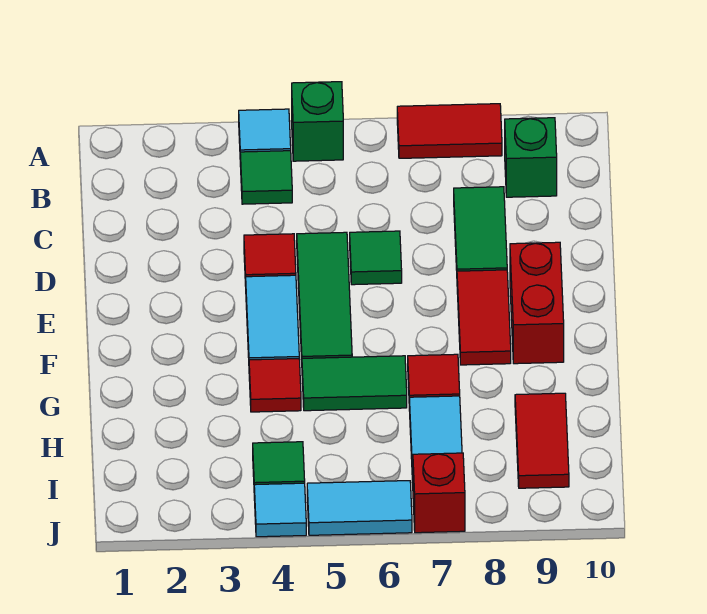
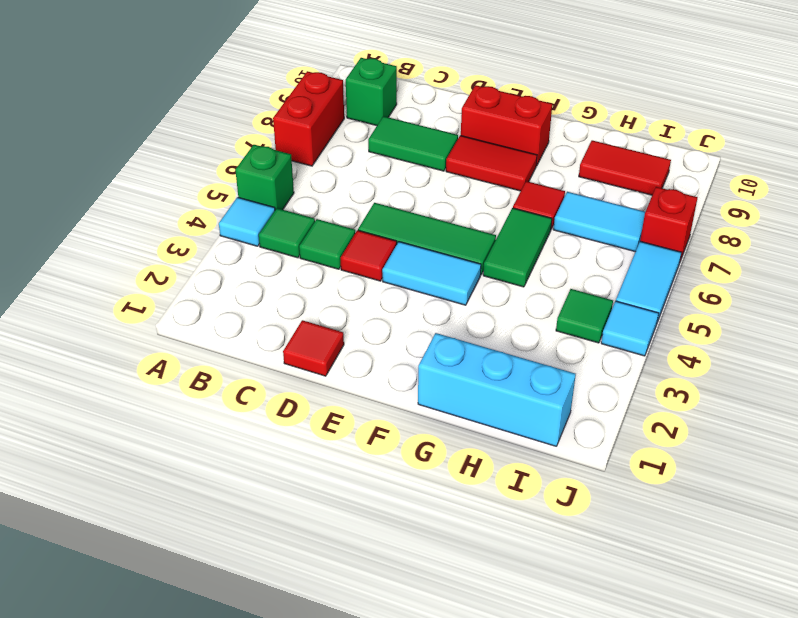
red 1x2 tile [397,104,502,158] -> red 1x2 brick [273,71,344,166]
green 1x1 tile [350,231,402,285] -> green 1x1 tile moved to [299,219,355,269]
none -> cyan 1x3 brick [418,333,576,446]
red 1x1 tile [249,359,301,412] -> red 1x1 tile moved to [283,320,344,376]

